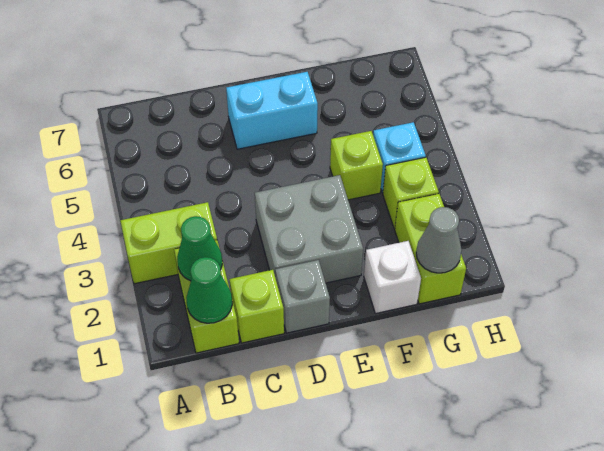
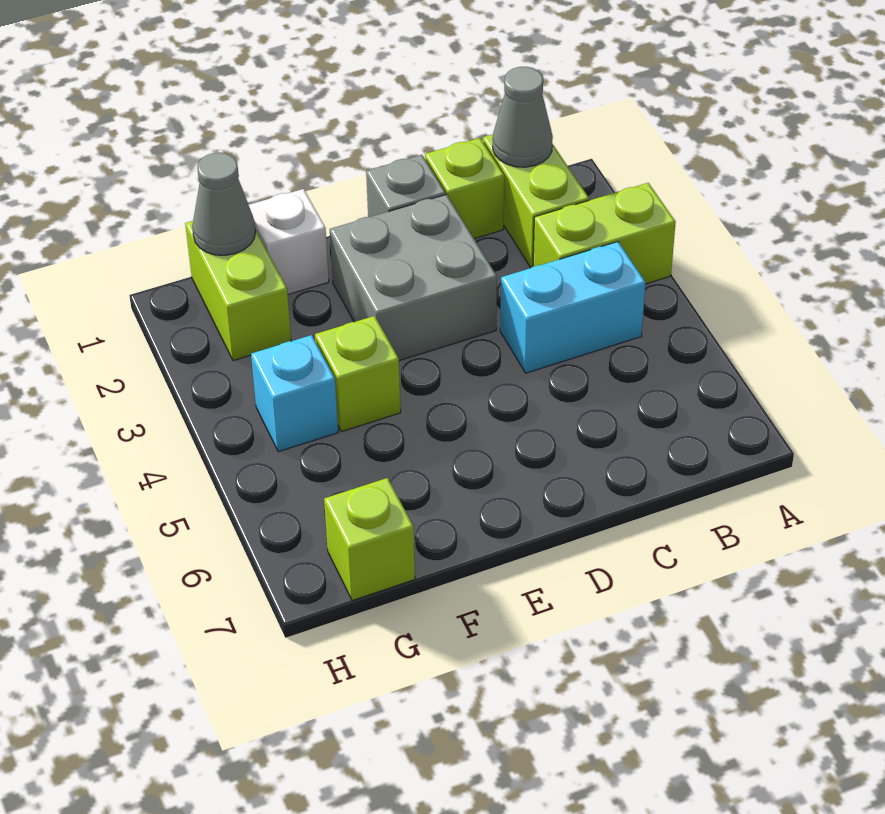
green 1x1 cone [186,257,232,323] -> grey 1x1 cone [493,67,553,167]
green 1x1 cone [177,216,222,281] -> none
cyan 1x2 brick [226,72,318,149] -> cyan 1x2 brick moved to [500,242,646,373]
lime 1x1 brick [383,157,439,229] -> lime 1x1 brick moved to [324,478,415,601]

